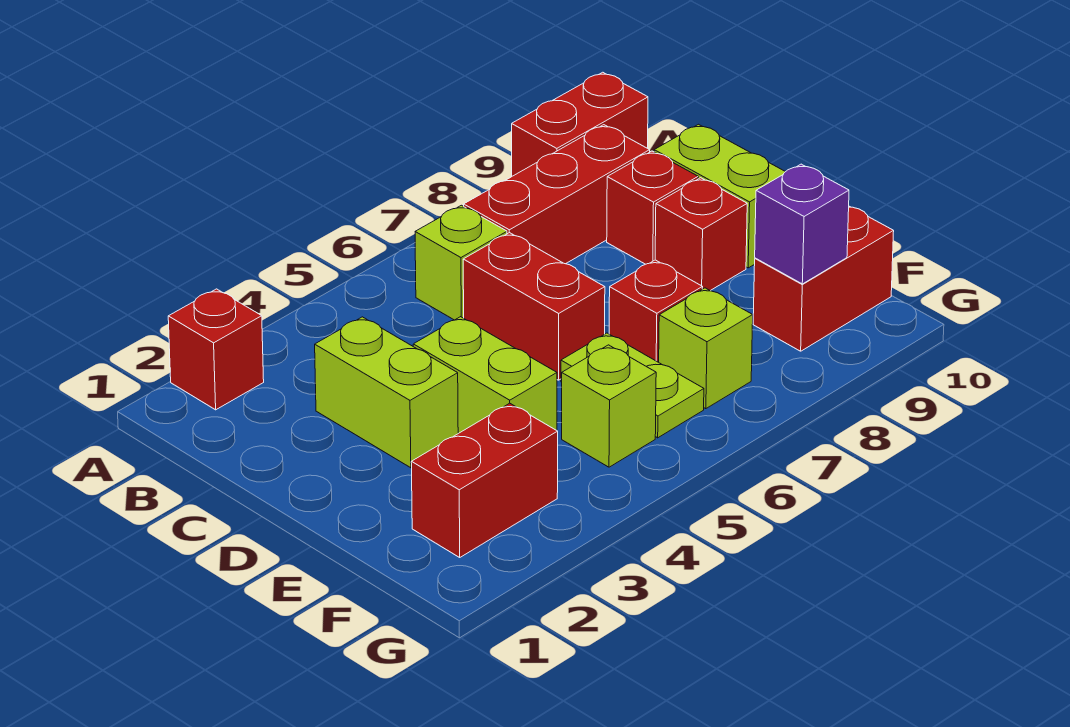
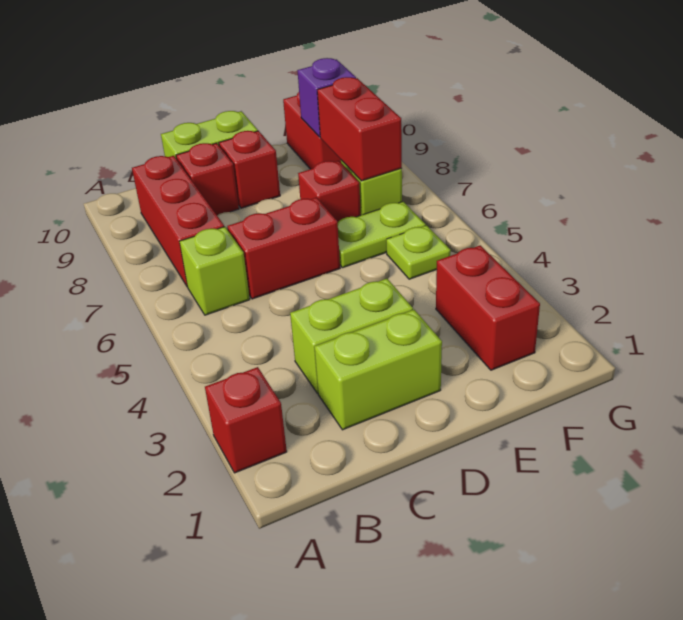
red 1x2 brick [512,72,648,176] -> red 1x2 brick moved to [317,77,402,181]
lime 1x2 brick [413,317,557,433] -> lime 1x2 brick moved to [314,310,442,430]
lime 1x1 brick [562,345,656,467] -> lime 1x1 plate [386,225,451,279]

